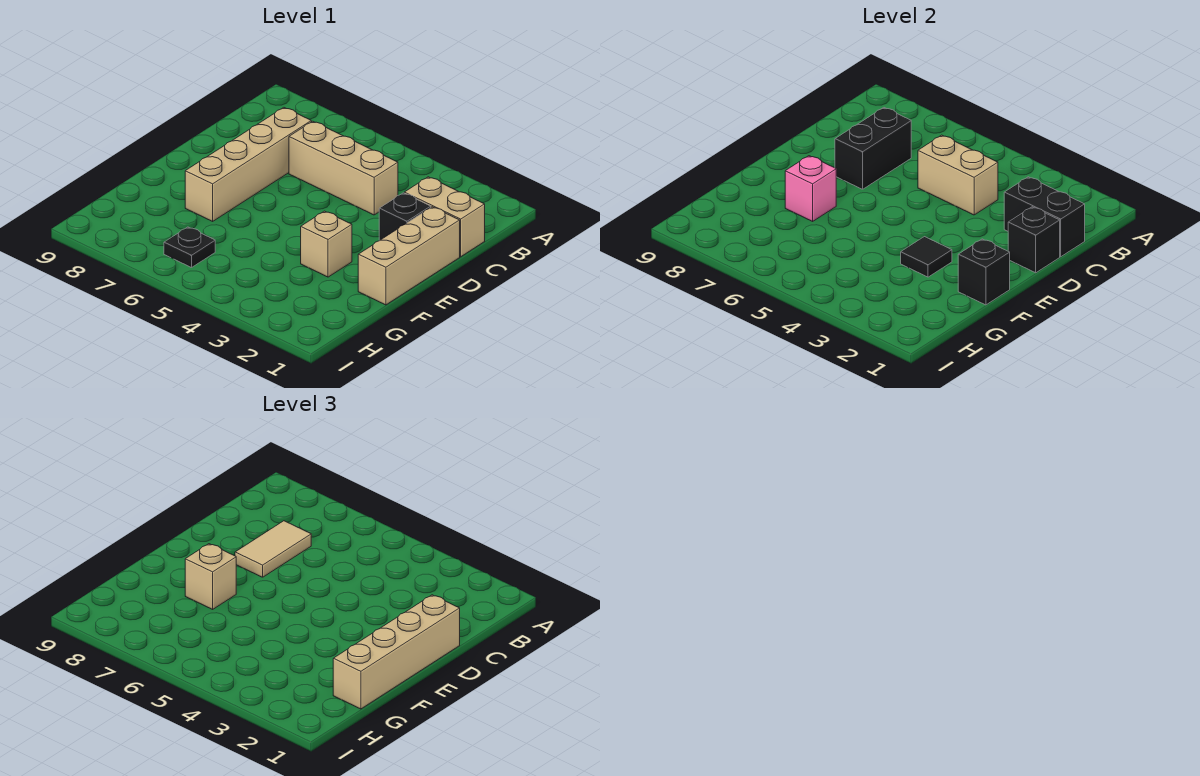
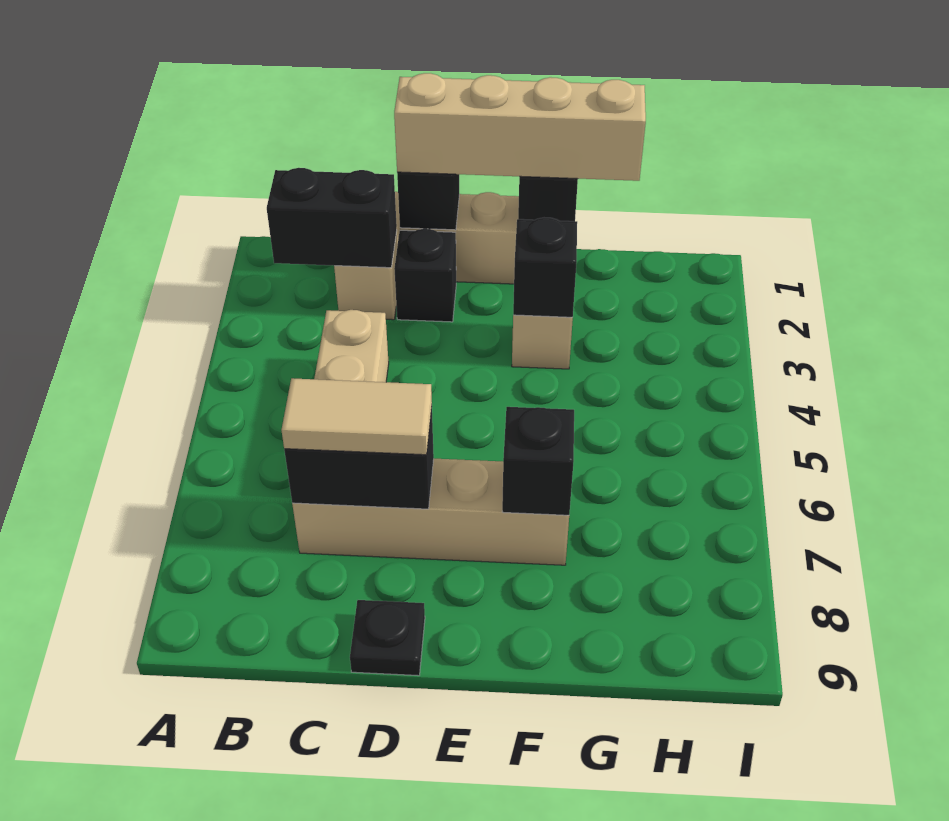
black 1x2 brick [1004,177,1085,257] -> black 1x2 brick turned to [267,168,397,268]
tan 1x2 brick [918,135,998,215] -> none
black 1x1 tile [901,237,952,277] -> black 1x1 brick [513,218,577,317]
pink 1x1 brick [785,156,836,221] -> black 1x1 brick [502,407,574,515]
tan 1x1 brick [185,544,236,609] -> none
black 1x1 plate [164,227,215,268] -> black 1x1 plate moved to [350,600,425,676]

